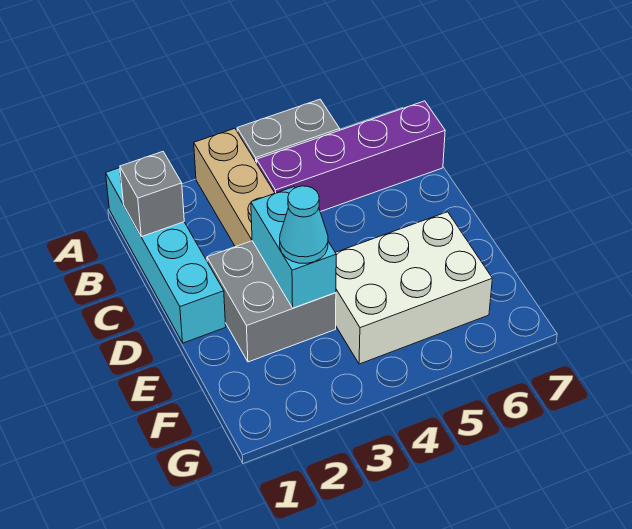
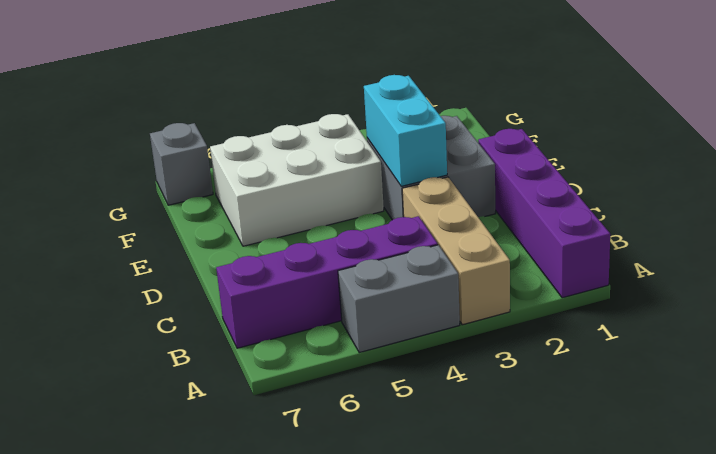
cyan 1x4 brick [106,168,226,343] -> purple 1x4 brick [478,129,610,298]
grey 1x1 brick [120,152,184,237] -> grey 1x1 brick moved to [150,123,213,205]
cyan 1x1 cone [280,186,328,263] -> none

